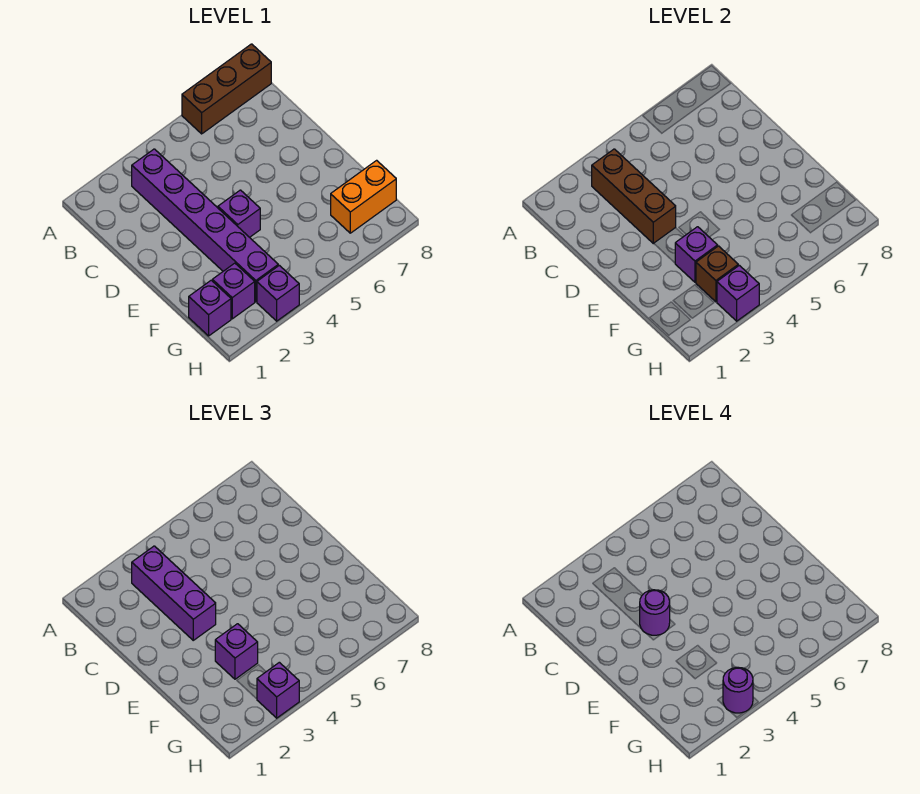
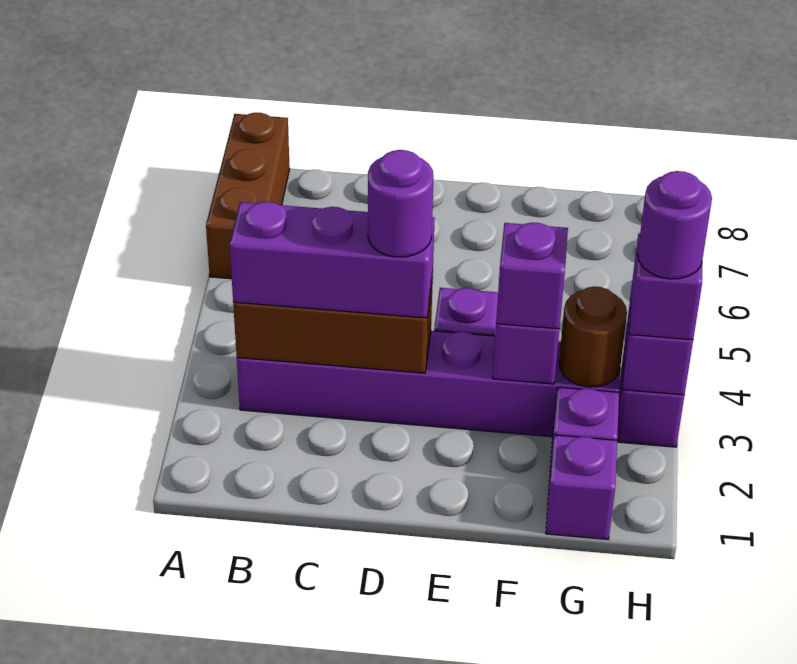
brown 1x1 brick [696,246,738,302] -> brown 1x1 round brick [559,287,627,387]
orange 1x2 brick [331,160,396,233] -> none

